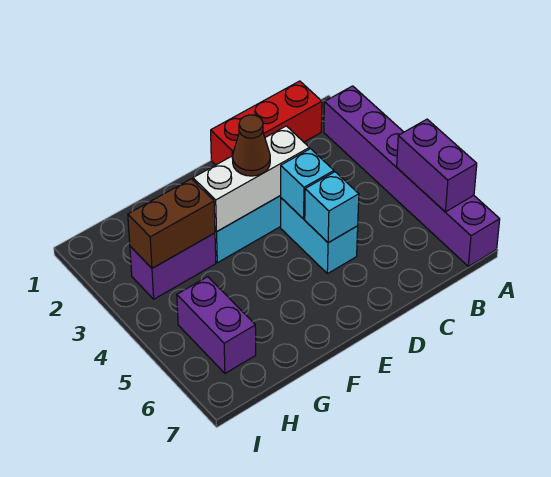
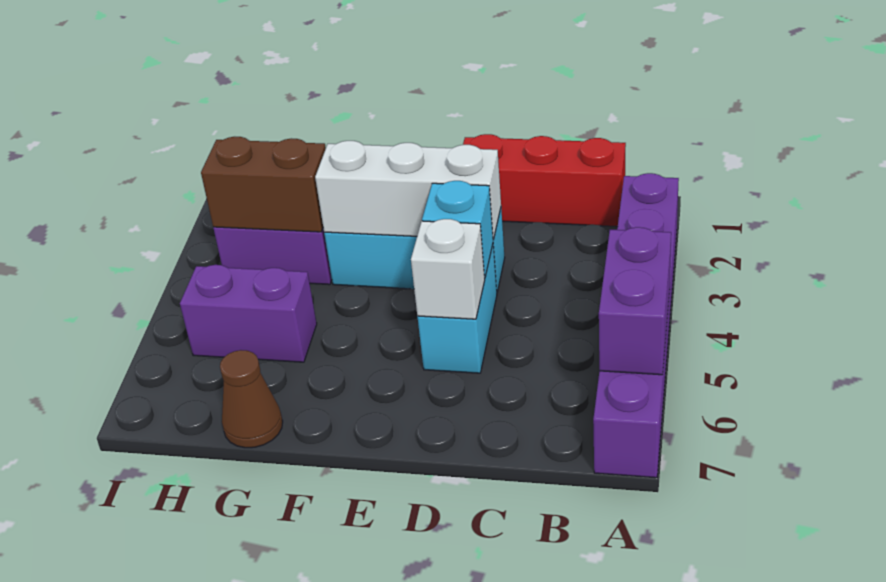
cyan 1x1 brick [305,172,359,243] -> white 1x1 brick [411,219,485,319]
brown 1x1 cone [232,115,270,176] -> brown 1x1 cone moved to [220,350,283,448]
purple 1x2 brick [177,277,256,373] -> purple 1x2 brick turned to [180,265,317,362]

